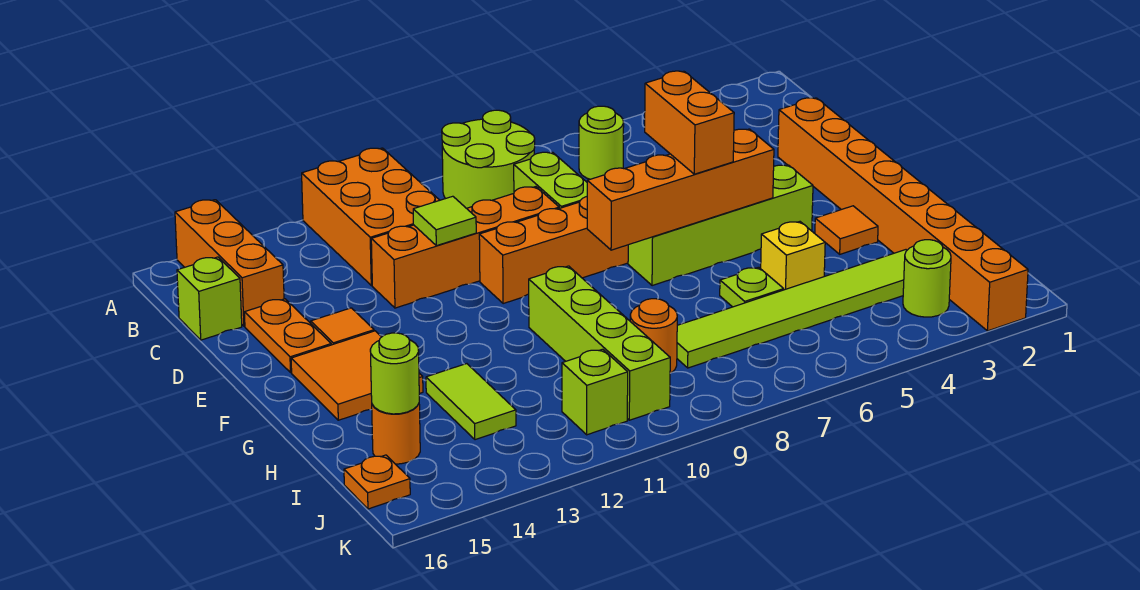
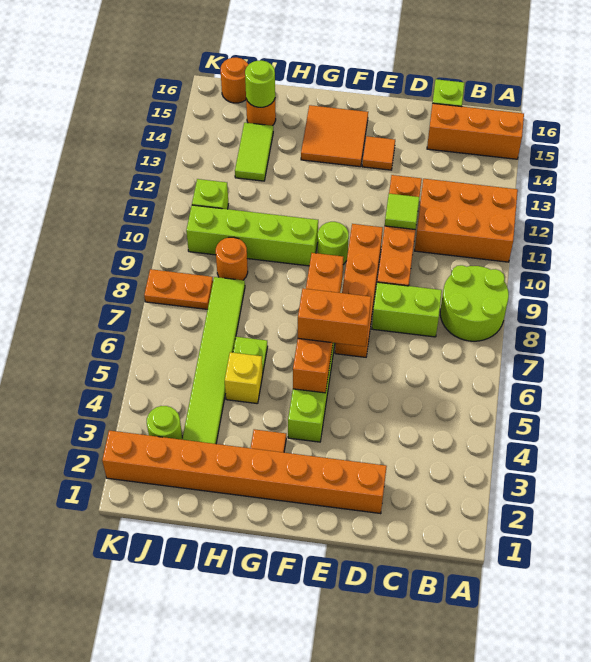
lime 1x1 round brick [579,106,624,179] -> lime 1x1 round brick moved to [317,222,349,265]
orange 1x2 plate [244,299,331,373] -> orange 1x2 plate moved to [144,269,213,309]
lime 1x2 tile [426,364,516,440] -> lime 1x2 tile turned to [235,123,273,181]
orange 1x1 plate [344,455,410,509] -> orange 1x1 round brick [221,58,248,103]

